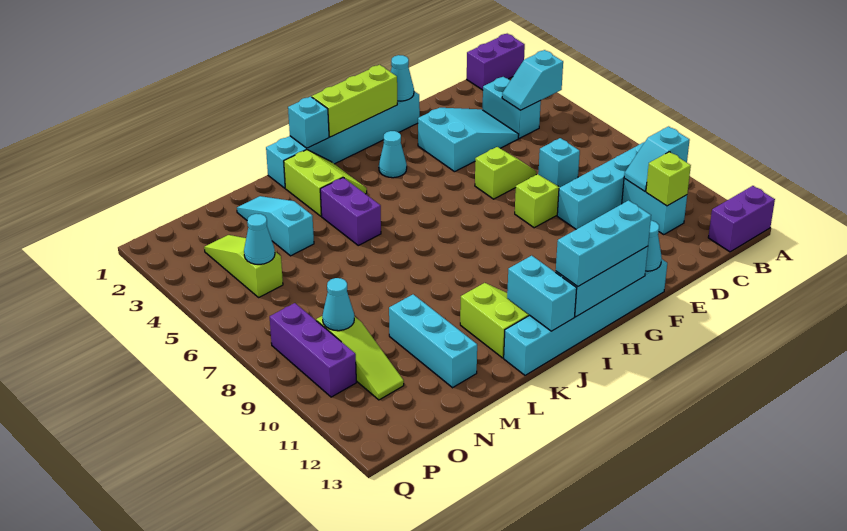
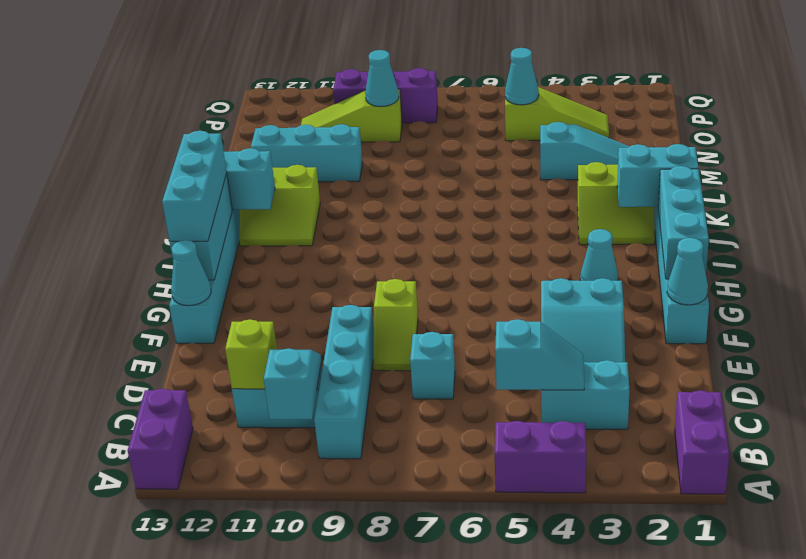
cyan 1x2 slope [502,50,563,110] -> cyan 1x2 slope turned to [495,319,584,390]
lime 1x2 slope [475,147,536,199] -> none
lime 1x3 brick [312,65,397,137] -> cyan 1x3 brick [658,166,709,279]
cyan 1x1 brick [288,97,329,148] -> cyan 1x2 brick [617,144,699,207]
purple 1x2 brick [320,178,381,245] -> purple 1x2 brick moved to [495,421,586,493]

